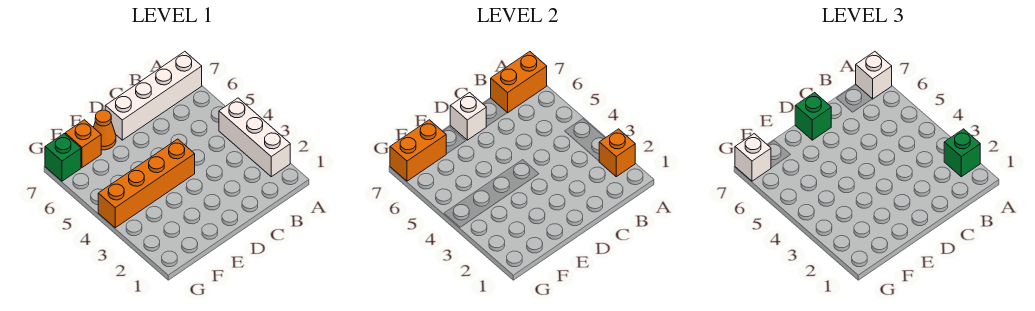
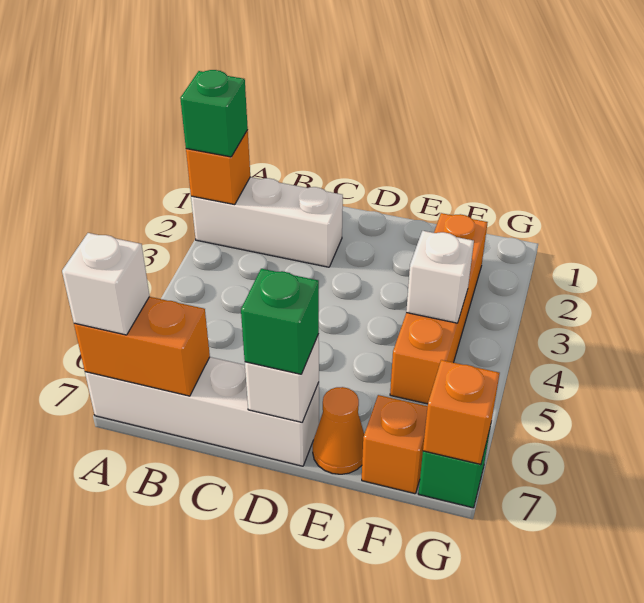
white 1x3 brick [219,98,290,177] -> white 1x3 brick turned to [191,177,343,267]
orange 1x4 brick [98,139,195,228] -> orange 1x4 brick turned to [390,213,488,404]
orange 1x2 brick [390,120,446,181] -> orange 1x1 brick [423,360,500,464]
white 1x1 brick [735,134,771,181] -> white 1x1 brick moved to [406,231,474,323]

